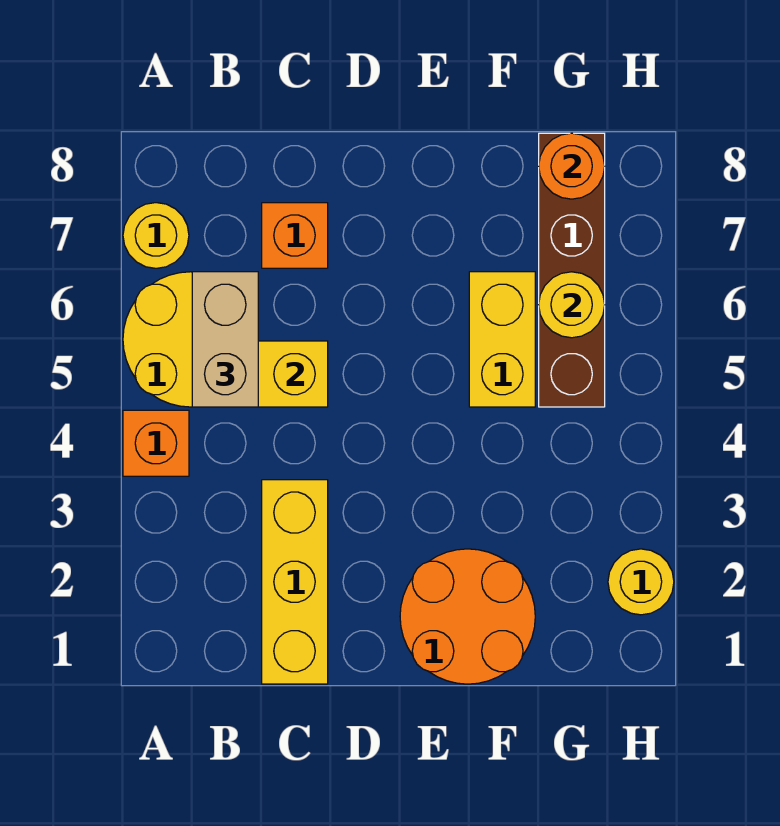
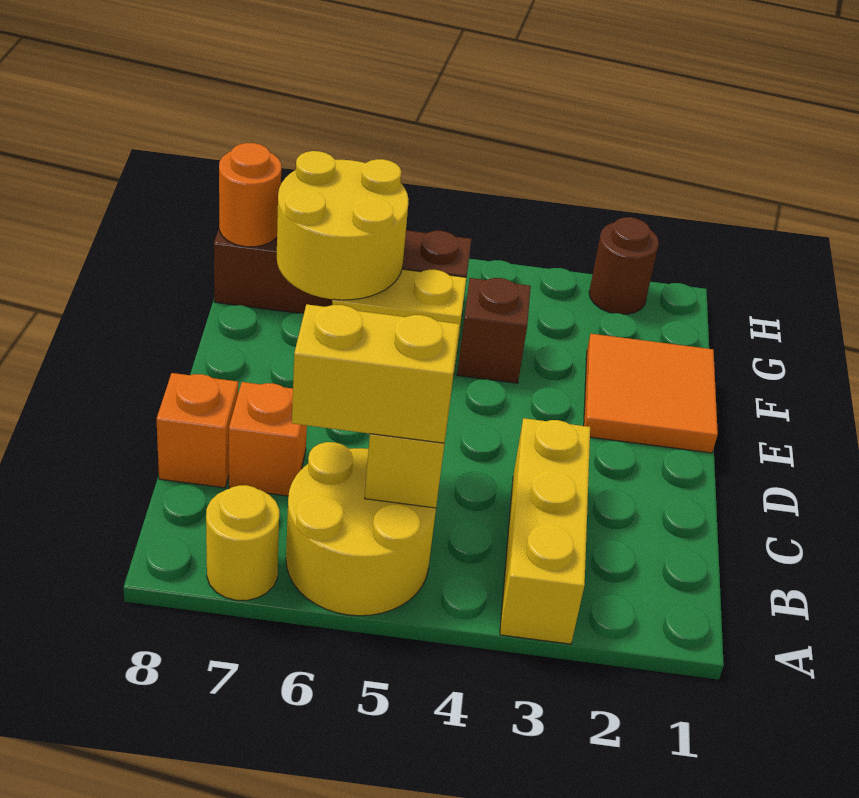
orange 1x1 brick [123,410,189,476] -> orange 1x1 brick moved to [156,373,238,488]
tan 1x2 brick [192,272,258,407] -> yellow 1x2 brick [292,304,460,443]
yellow 1x3 brick [262,480,328,684] -> yellow 1x3 brick turned to [500,418,590,644]
orange 2x2 round brick [400,549,535,684] -> orange 2x2 tile [584,334,718,453]
none -> brown 1x1 brick [457,278,531,383]
yellow 1x1 round brick [539,272,605,338] -> yellow 2x2 round brick [277,151,409,300]
yellow 1x1 round brick [608,549,674,615] -> brown 1x1 round brick [589,217,659,314]

